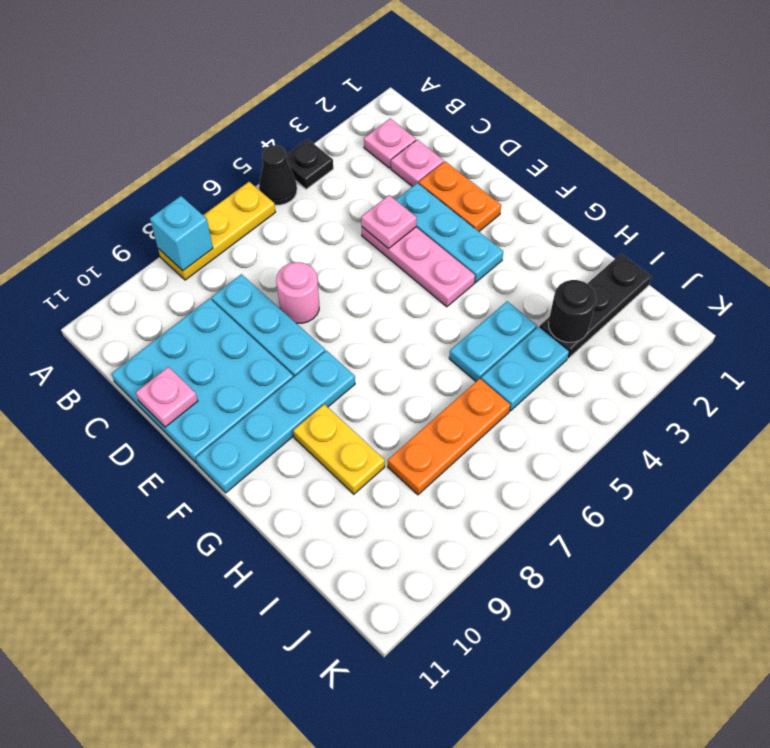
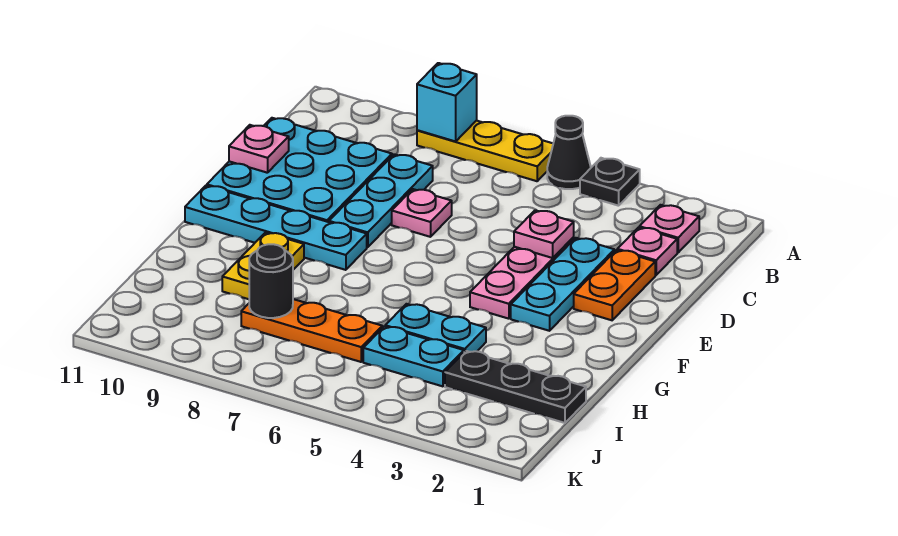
pink 1x1 round brick [276,262,319,323] -> pink 1x1 plate [392,189,452,237]
black 1x1 round brick [548,280,596,342] -> black 1x1 round brick moved to [249,244,293,318]

